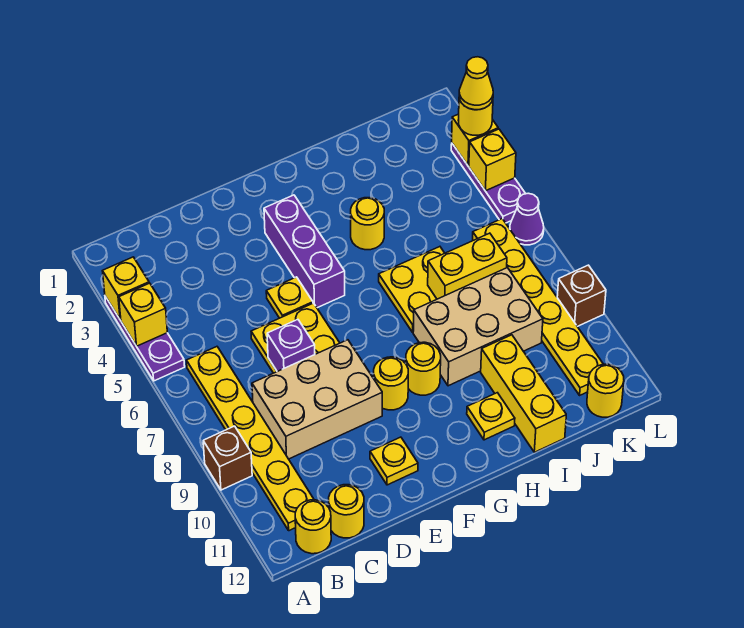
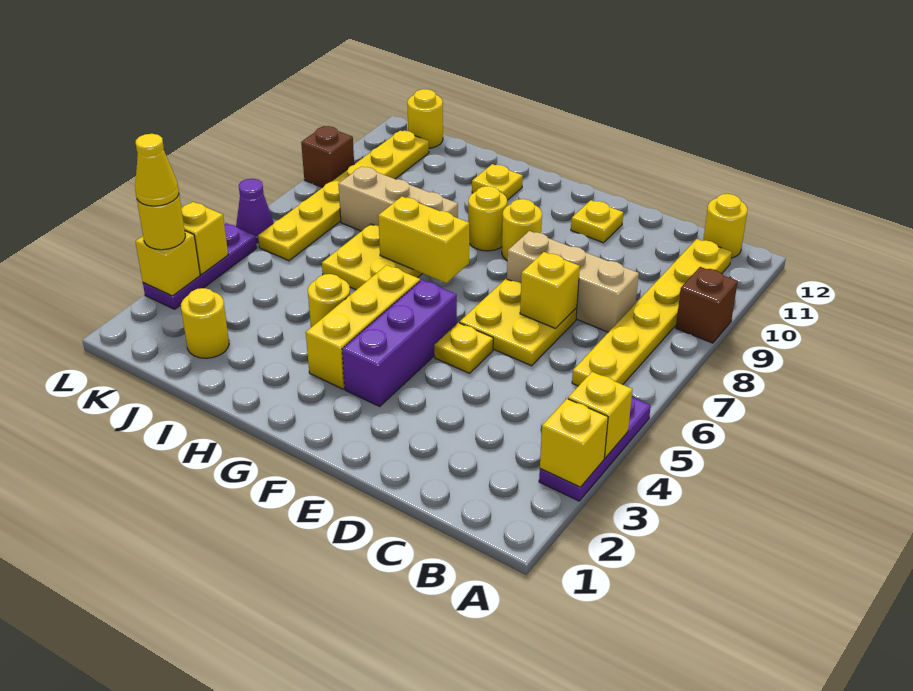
tan 2x3 brick [252,340,382,459] -> tan 1x3 brick [507,231,639,332]
yellow 1x1 round brick [329,485,364,538] -> yellow 1x1 round brick moved to [181,288,229,358]
purple 1x1 brick [267,320,315,371] -> yellow 1x1 brick [520,252,580,329]
tan 2x3 brick [413,268,543,386] -> tan 1x3 brick [338,166,458,231]
yellow 1x2 brick [428,233,507,299] -> yellow 1x2 brick moved to [378,197,469,283]
yellow 1x3 brick [481,335,566,452] -> yellow 1x3 brick moved to [306,265,420,389]

